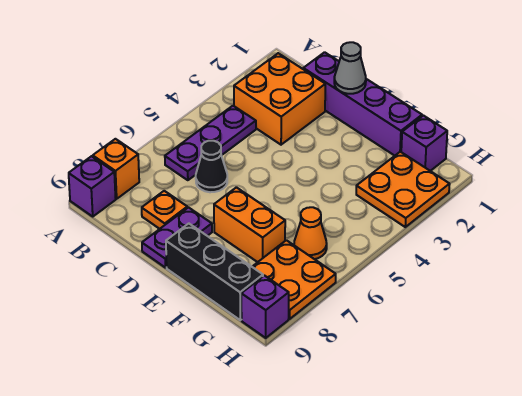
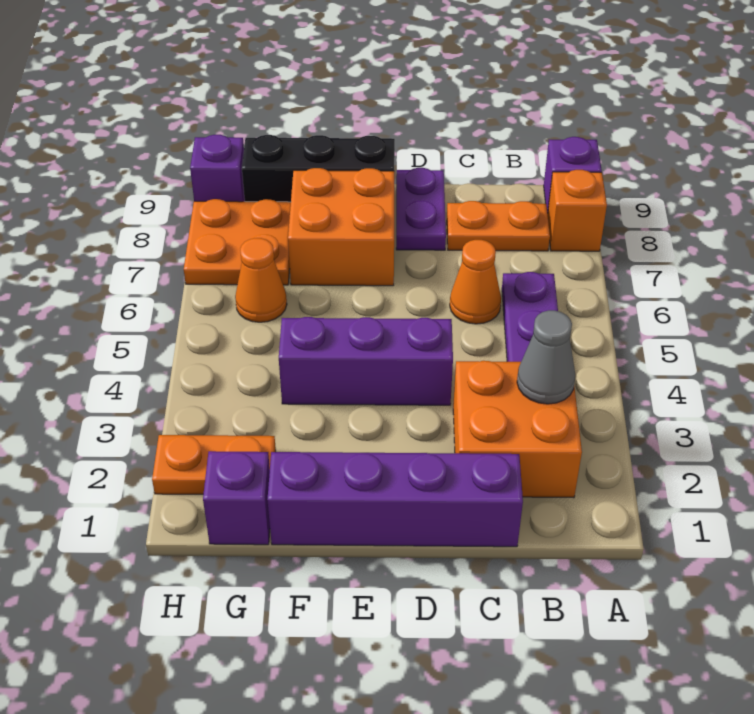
black 1x1 cone [196,141,227,192] -> orange 1x1 cone [450,240,501,324]
orange 1x1 plate [142,191,187,229] -> orange 1x2 plate [447,201,550,251]
grey 1x1 cone [334,42,366,94] -> grey 1x1 cone moved to [517,310,575,404]
none -> purple 1x3 brick [279,317,453,405]
orange 1x2 brick [214,187,285,262] -> orange 2x2 brick [288,168,394,286]
orange 2x2 plate [356,152,450,227] -> orange 1x2 plate [152,435,276,494]

